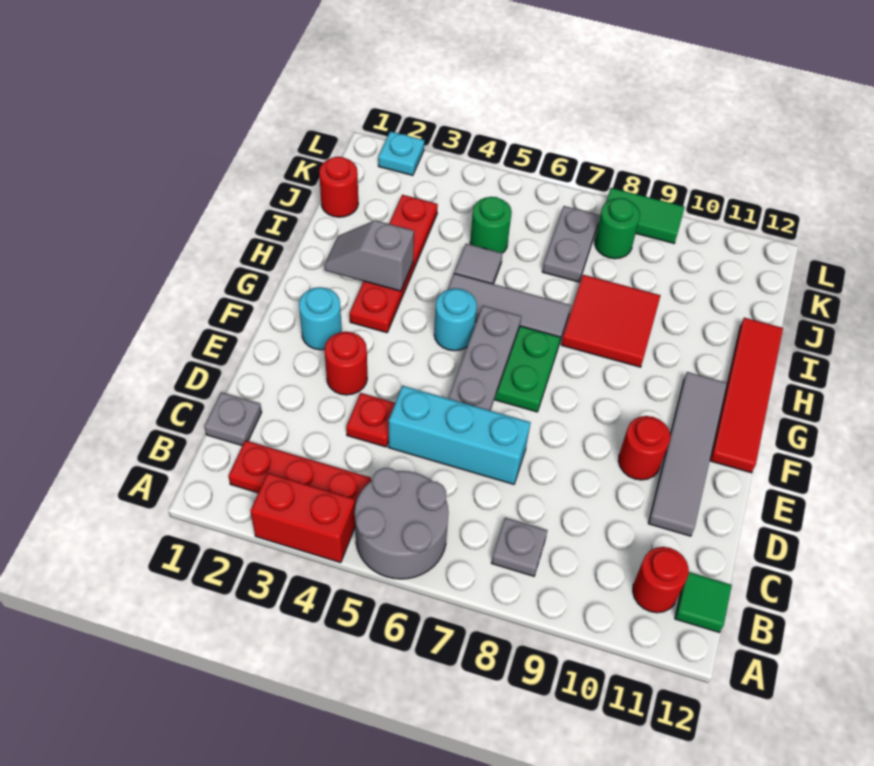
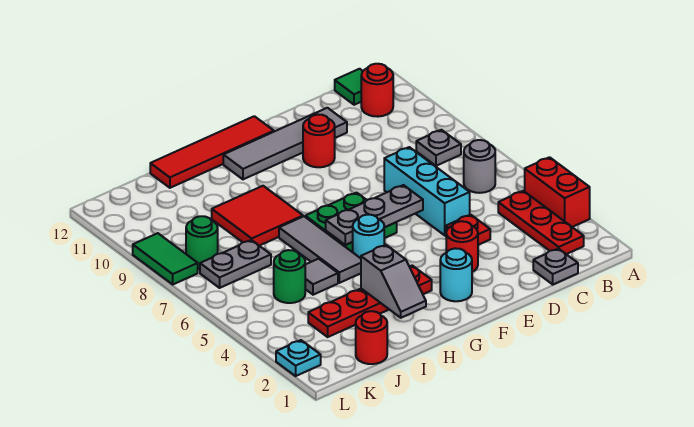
grey 2x2 round brick [355,468,449,579] -> grey 1x1 round brick [464,140,495,193]

